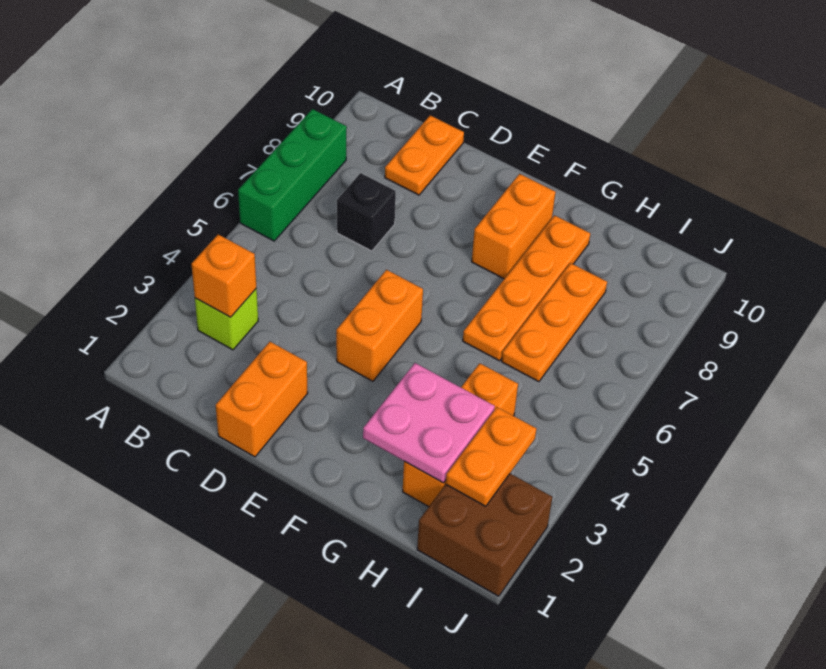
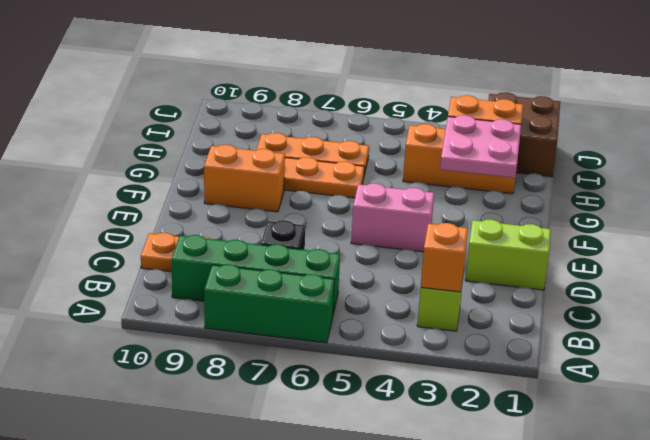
none -> green 1x4 brick [172,235,340,314]
orange 1x2 brick [216,342,308,457] -> lime 1x2 brick [466,220,551,290]
orange 1x2 brick [336,270,423,381] -> pink 1x2 brick [351,183,434,252]

